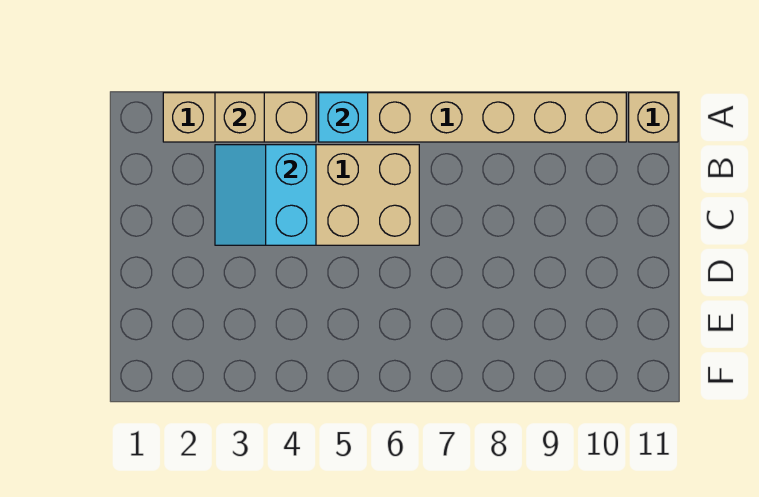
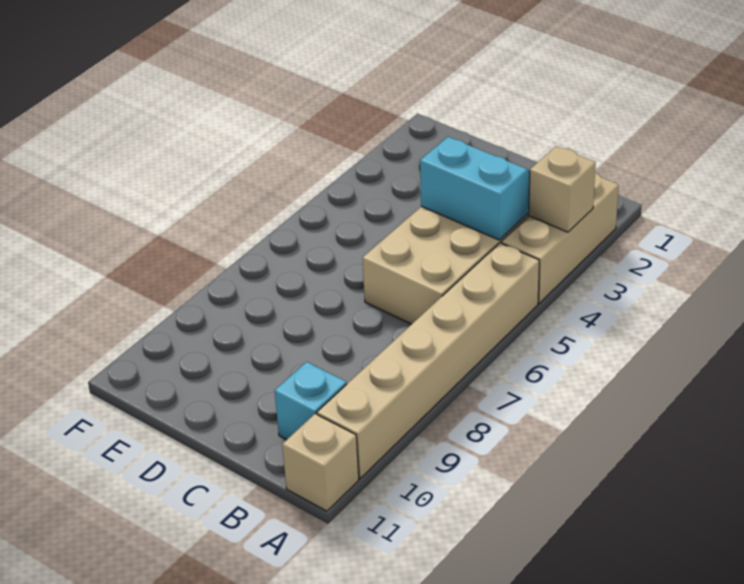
cyan 1x1 brick [319,93,368,142] -> cyan 1x1 brick moved to [275,362,347,440]

